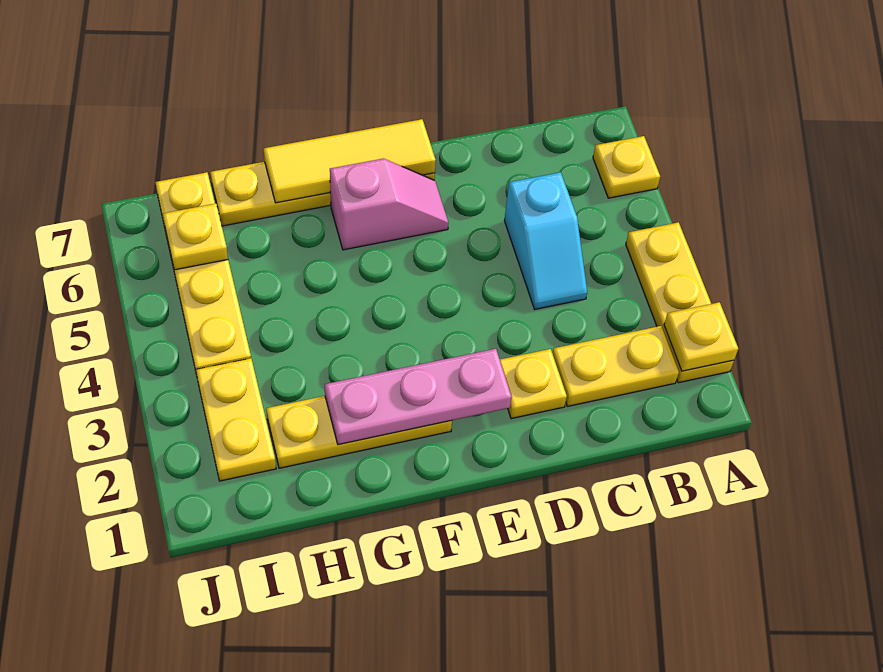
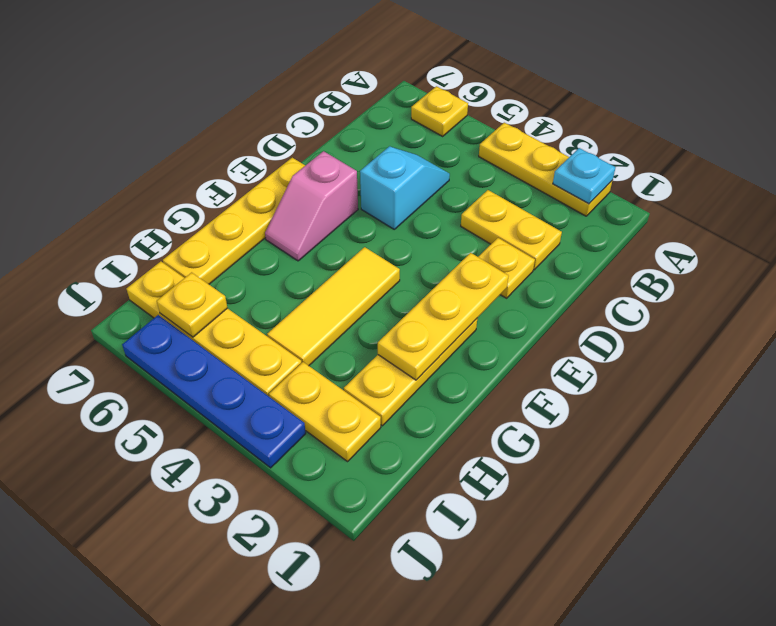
yellow 1x1 plate [664,302,738,371] -> cyan 1x1 plate [553,148,616,204]
yellow 1x2 plate [553,326,679,406] -> yellow 1x2 plate turned to [461,190,562,270]
cyan 1x2 slope [504,172,587,309] -> cyan 1x2 slope turned to [360,146,450,229]
pink 1x3 plate [324,349,511,445] -> yellow 1x3 plate [378,253,509,380]
pink 1x2 slope [330,159,448,250] -> pink 1x2 slope turned to [265,151,358,261]
yellow 1x3 tile [264,119,436,203] -> yellow 1x3 tile moved to [267,247,400,366]
none -> blue 1x4 plate [122,315,306,468]

